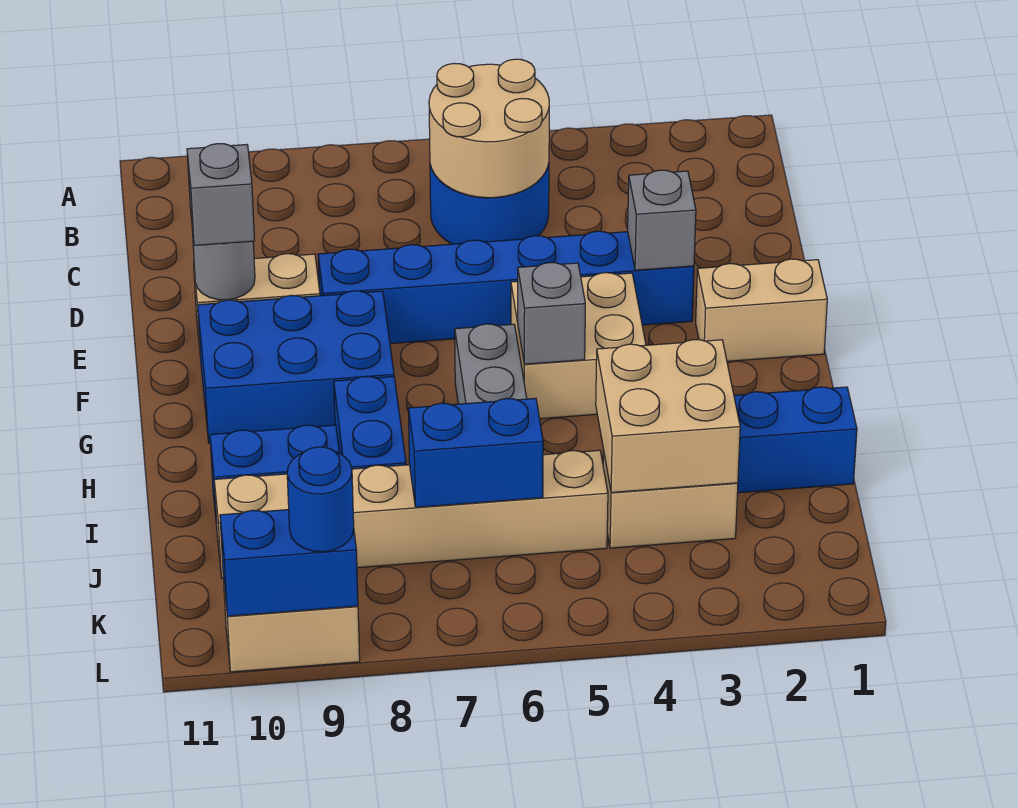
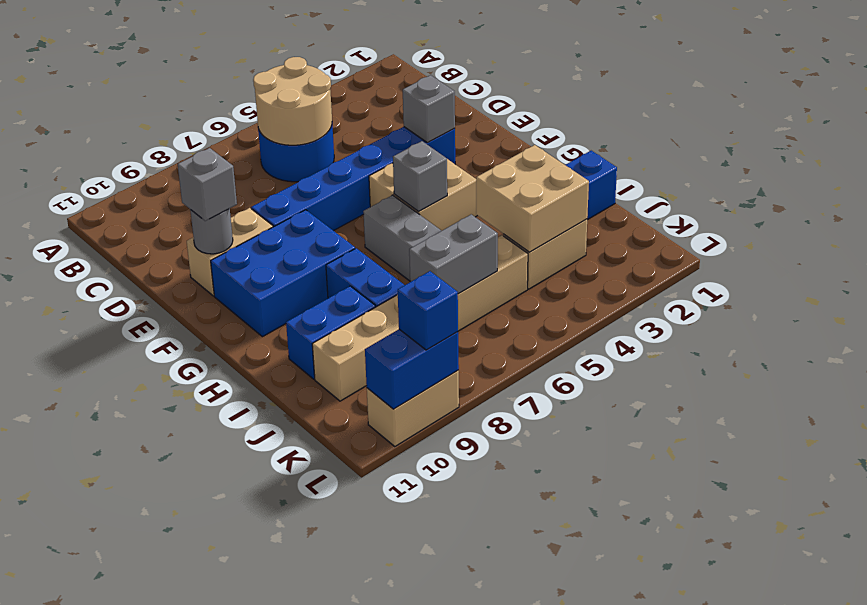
tan 1x2 brick [696,259,827,361] -> none
blue 1x2 brick [408,398,543,507] -> grey 1x2 brick [409,214,498,294]
blue 1x1 round brick [287,447,354,552] -> blue 1x1 brick [398,271,458,350]

